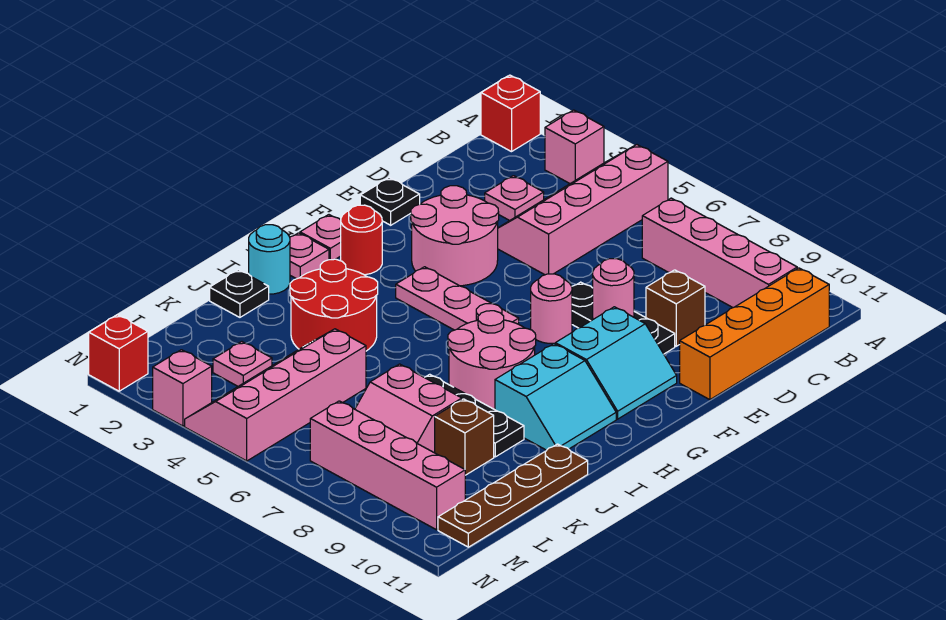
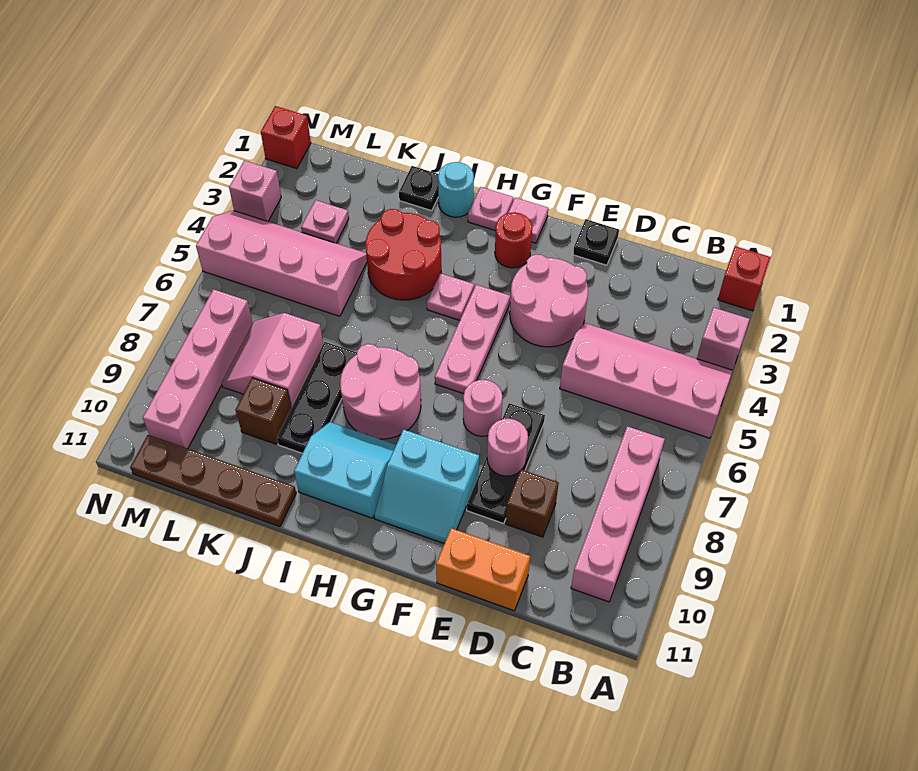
orange 1x4 brick [680,268,829,400] -> orange 1x2 brick [436,528,530,611]
pink 1x1 plate [485,176,544,221] -> pink 1x1 plate moved to [427,273,474,320]
cyan 2x2 slope [495,344,616,450] -> cyan 2x2 slope turned to [294,422,396,518]

